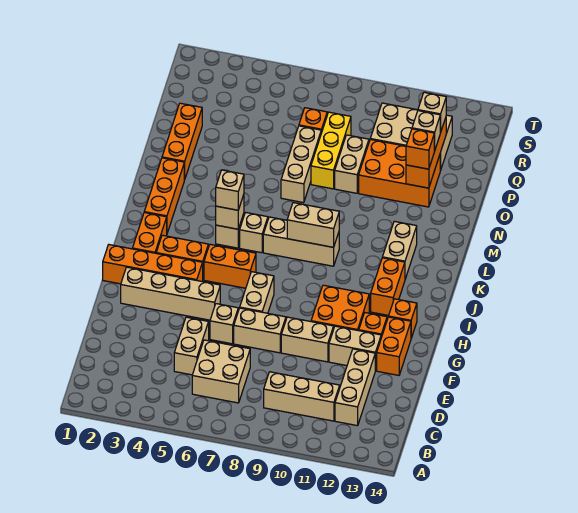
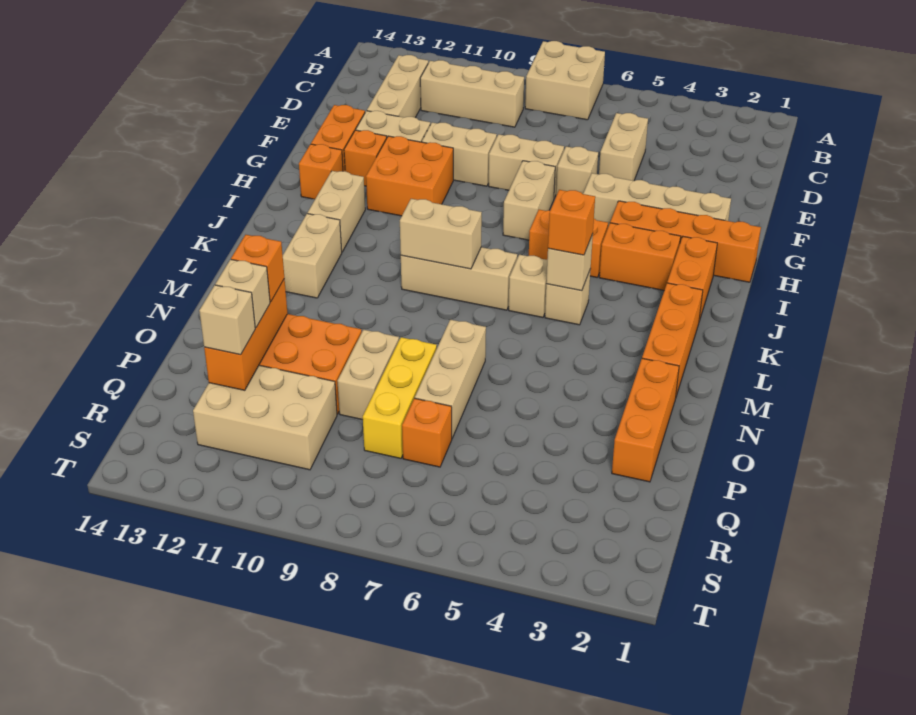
tan 2x2 brick [192,340,250,403] -> tan 2x2 brick moved to [525,41,605,120]
orange 1x2 brick [371,258,405,316] -> tan 1x2 brick [308,171,365,252]
tan 1x1 brick [216,170,244,210] -> orange 1x1 brick [548,190,595,255]

